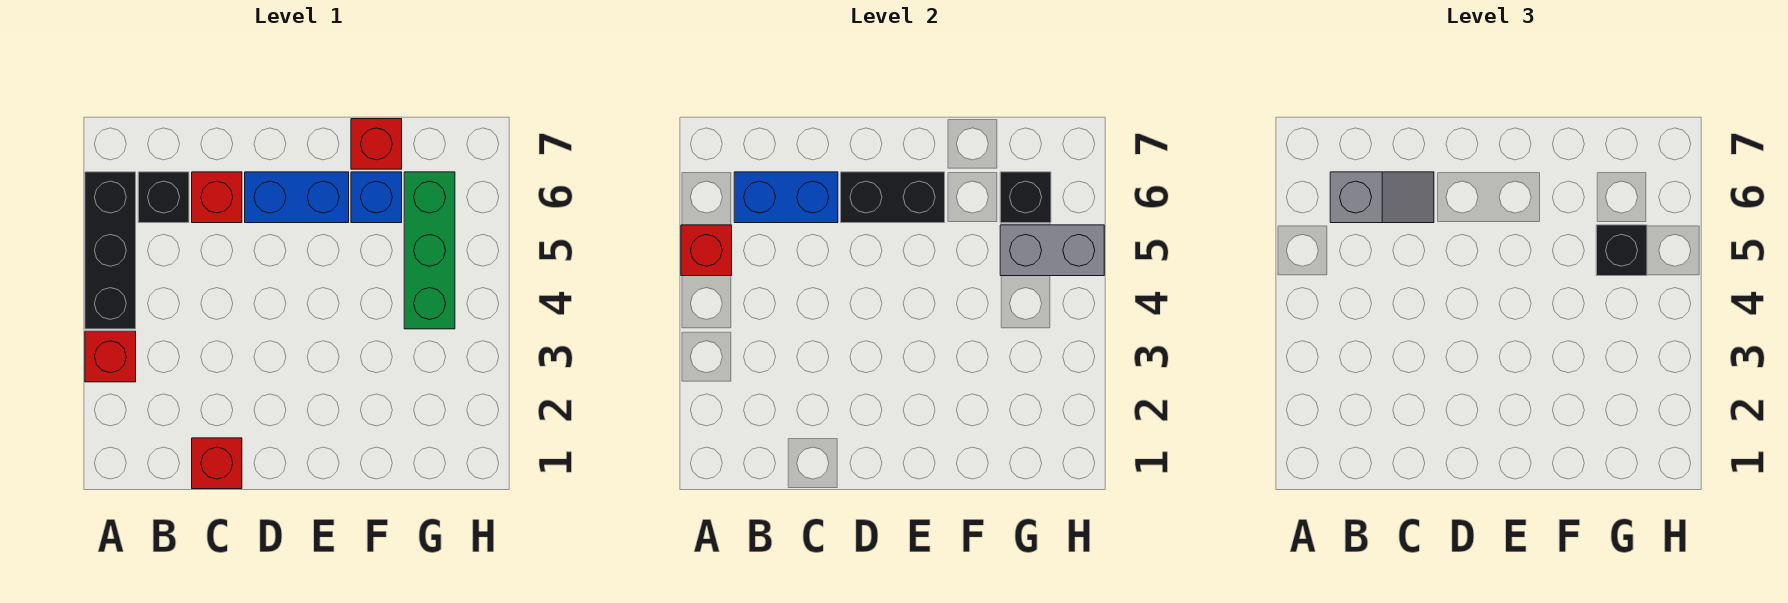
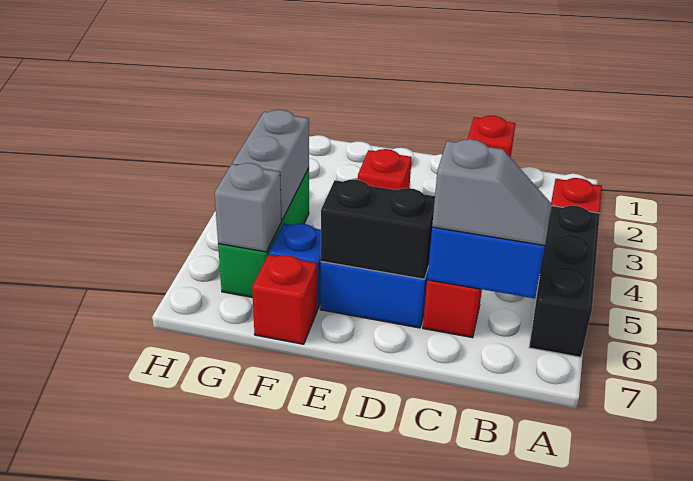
red 1x1 brick [681,225,732,276] -> red 1x1 brick moved to [358,149,412,190]
black 1x1 brick [138,172,189,223] -> none
grey 1x2 slope [1330,172,1434,223] -> grey 1x2 slope turned to [432,139,551,246]
grey 1x2 brick [1000,225,1104,276] -> grey 1x2 brick turned to [233,110,309,221]
black 1x1 brick [1596,225,1647,276] -> none
black 1x1 brick [1000,172,1051,223] -> grey 1x1 brick [214,163,281,252]

